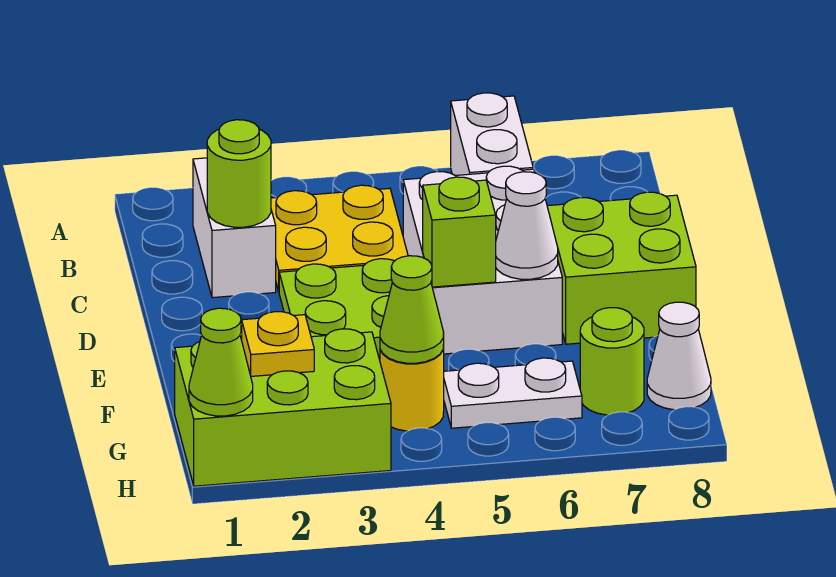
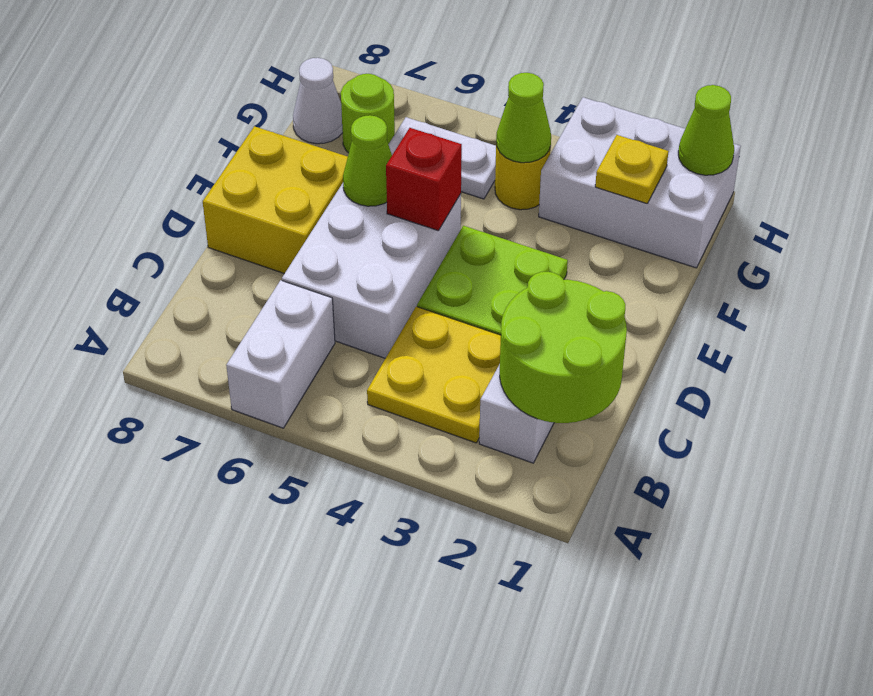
lime 1x1 round brick [207,120,271,227] -> lime 2x2 round brick [500,272,627,423]
lime 2x2 brick [547,192,696,344] -> yellow 2x2 brick [203,126,348,274]
lime 1x1 brick [423,177,496,287] -> red 1x1 brick [386,128,462,231]
white 1x1 cone [496,172,558,279] -> lime 1x1 cone [343,115,392,206]
lime 2x3 brick [175,329,391,486] -> white 2x3 brick [539,97,741,268]

